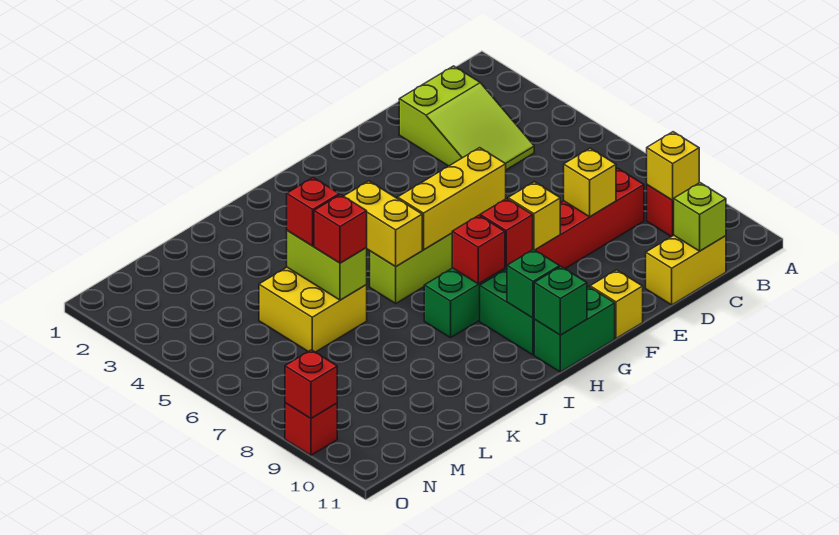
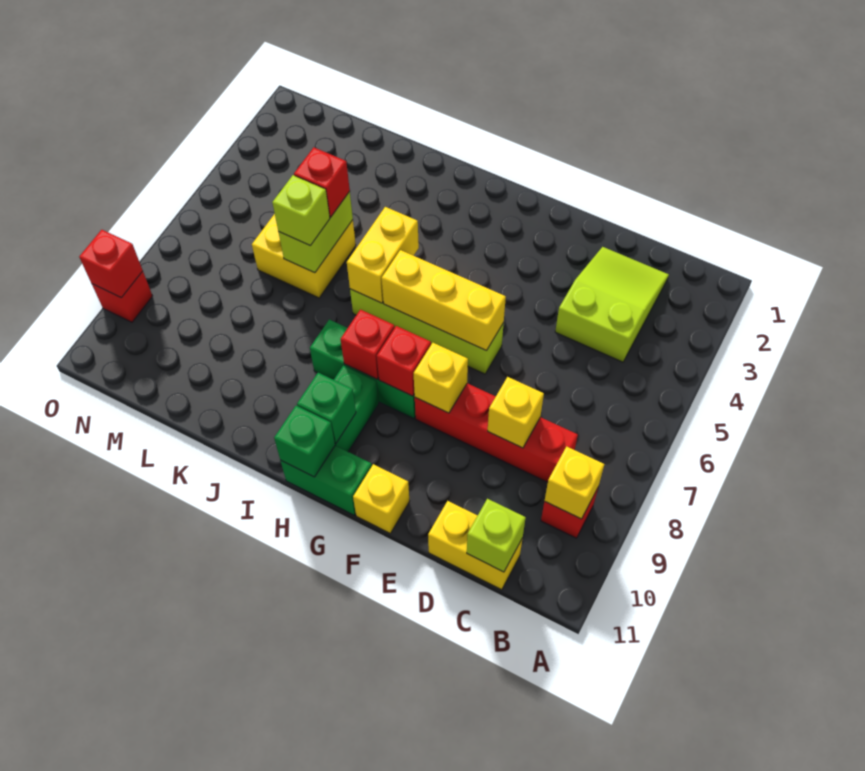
lime 2x3 slope [399,66,534,170] -> lime 2x3 slope turned to [555,247,669,362]
red 1x1 brick [314,195,367,263] -> lime 1x1 brick [272,175,330,246]

